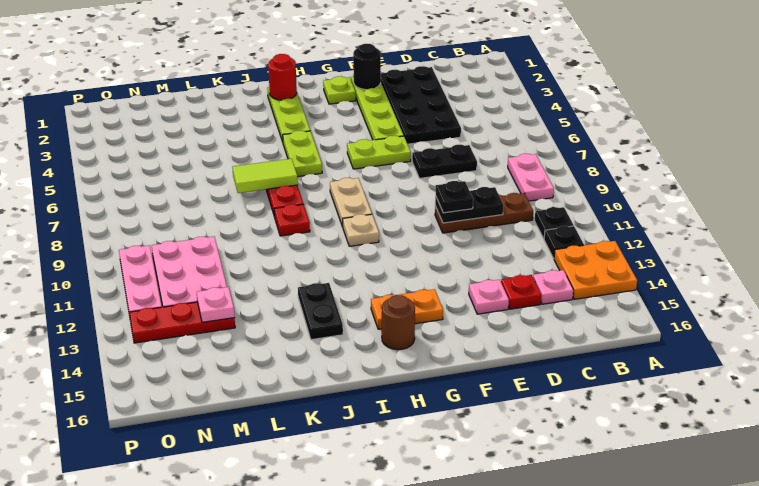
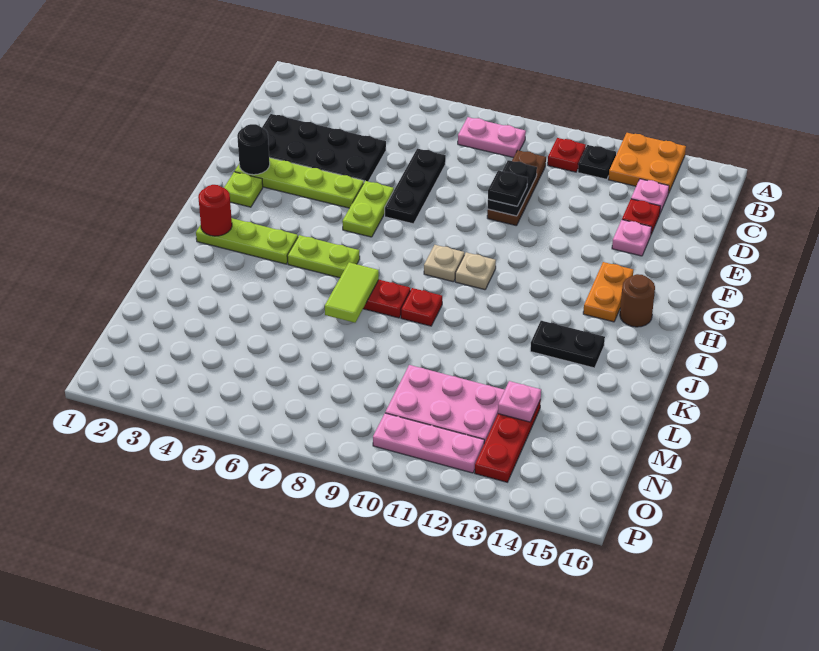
black 1x1 plate [535,207,574,238] -> red 1x1 plate [548,138,586,172]
black 1x2 plate [412,145,477,178] -> black 1x3 plate [385,149,446,224]
tan 1x2 plate [330,178,372,227] -> tan 1x1 plate [424,245,464,282]

